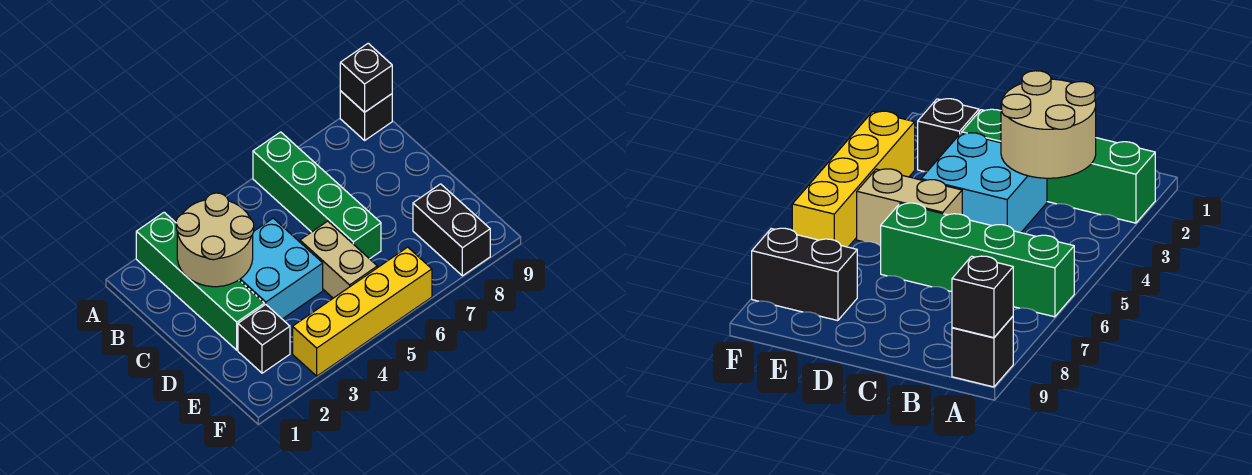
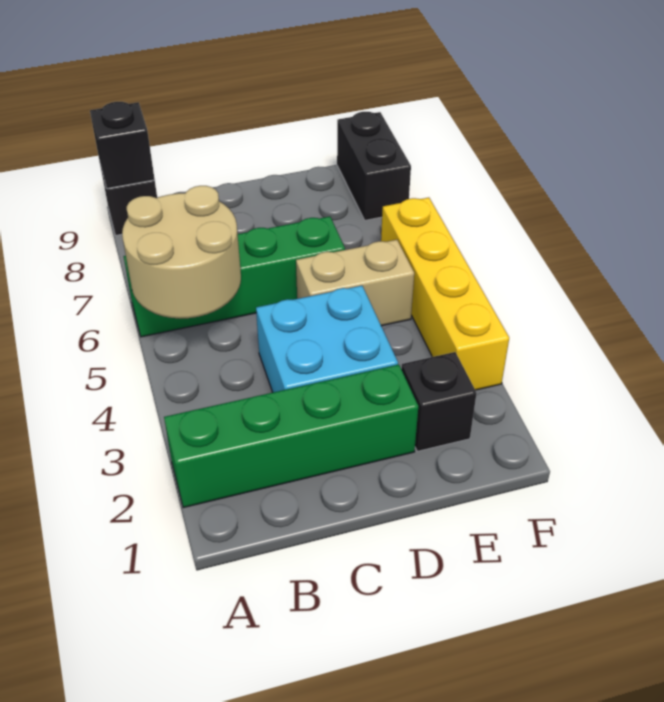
tan 2x2 round brick [176,193,254,287] -> tan 2x2 round brick moved to [122,186,241,319]
black 1x2 brick [413,184,490,276] -> black 1x2 brick turned to [337,112,411,220]

